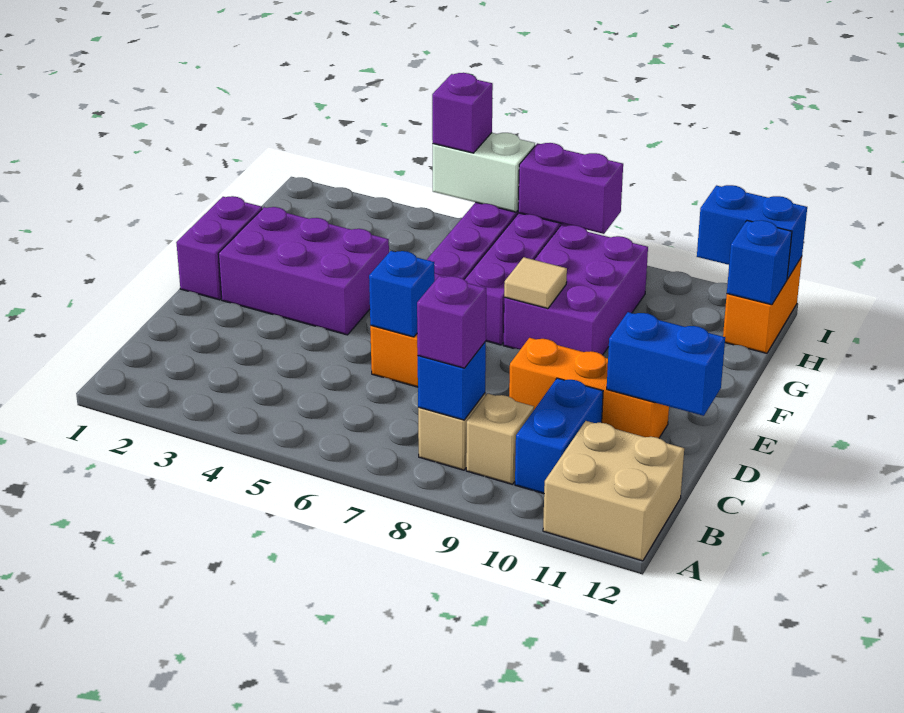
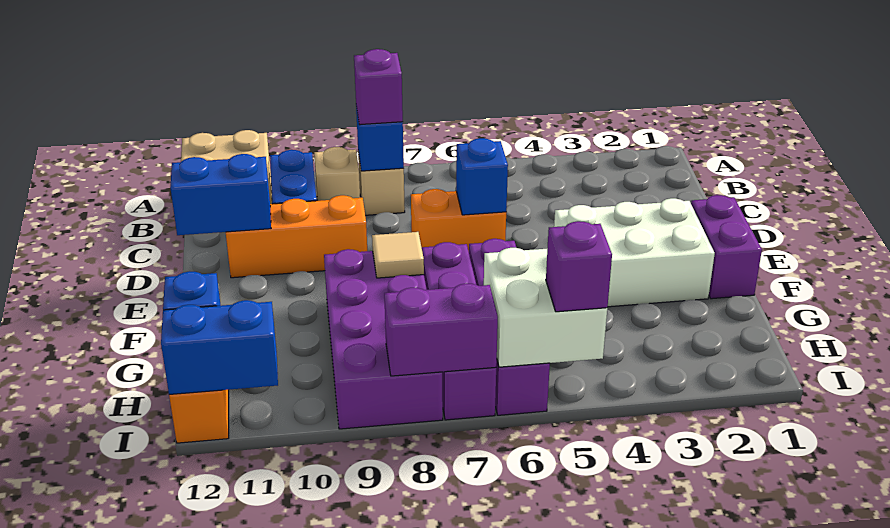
purple 2x3 brick [218,207,389,335] -> white 2x3 brick [554,198,715,307]
purple 2x3 brick [504,225,648,355] -> purple 2x4 brick [324,249,443,429]
white 1x2 brick [433,133,535,212] -> white 2x2 brick [484,248,607,367]

